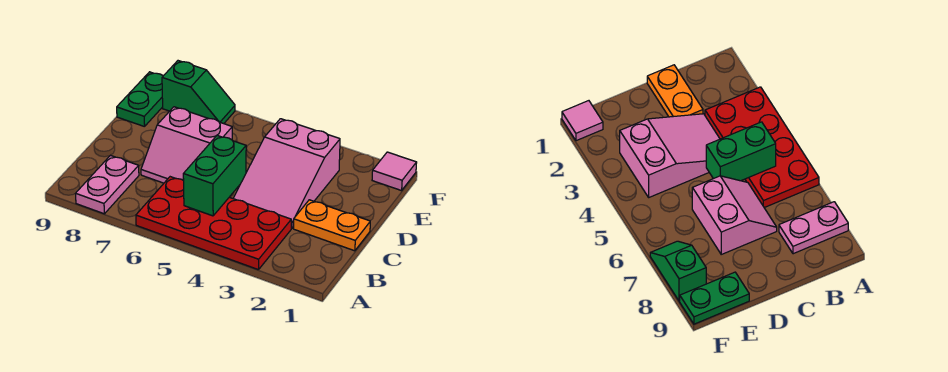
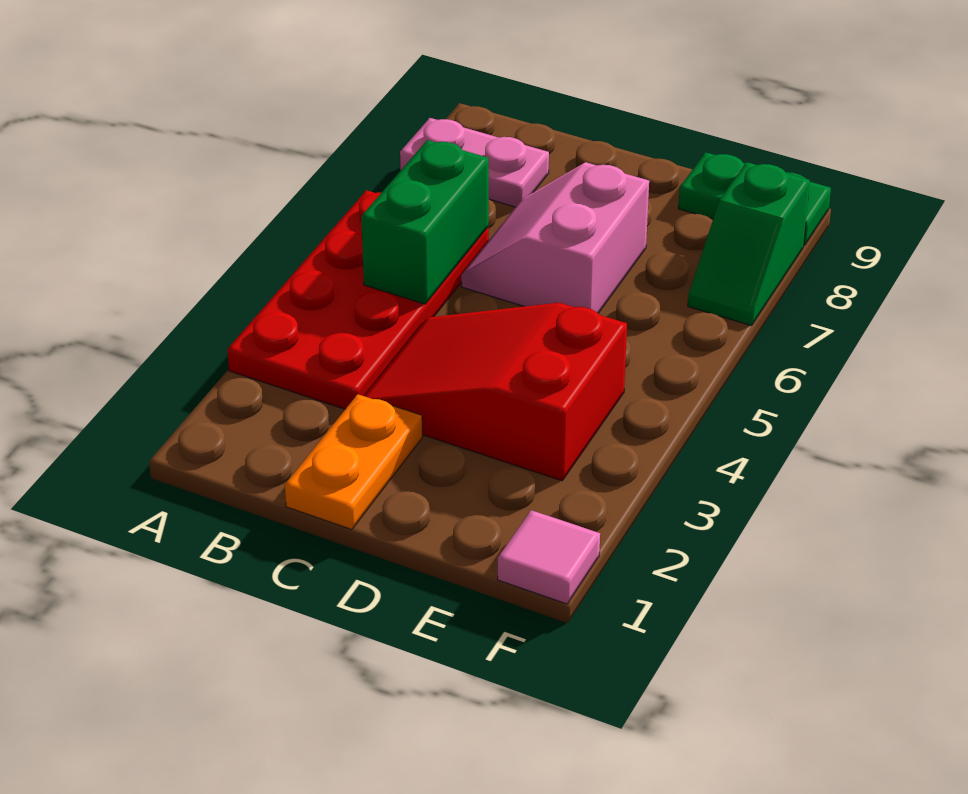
green 1x2 brick [183,136,246,216] -> green 1x2 brick turned to [361,140,489,304]
pink 2x3 slope [233,119,340,228] -> red 2x3 slope [365,303,627,481]

